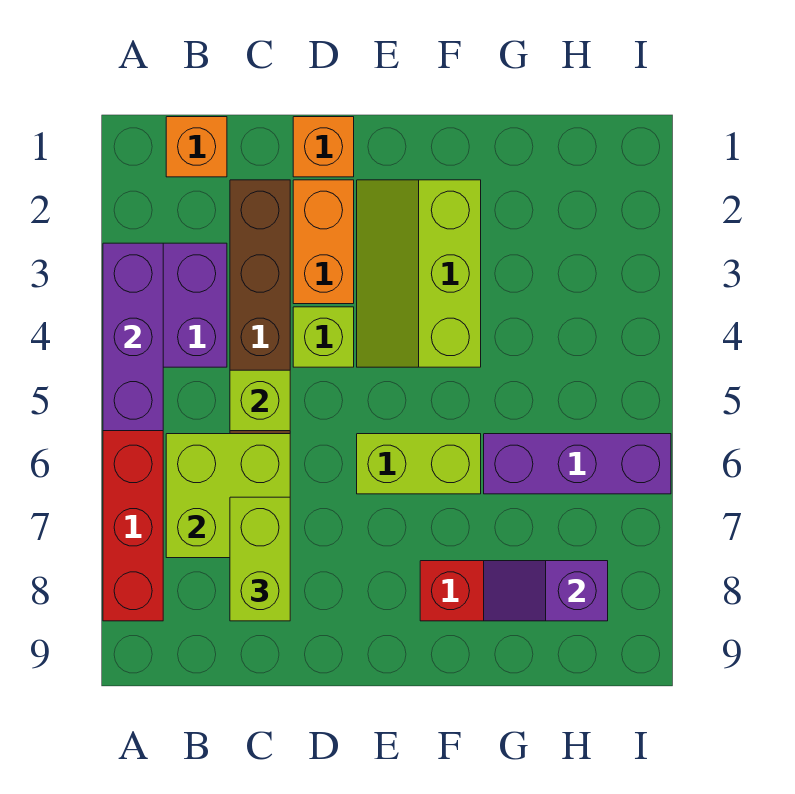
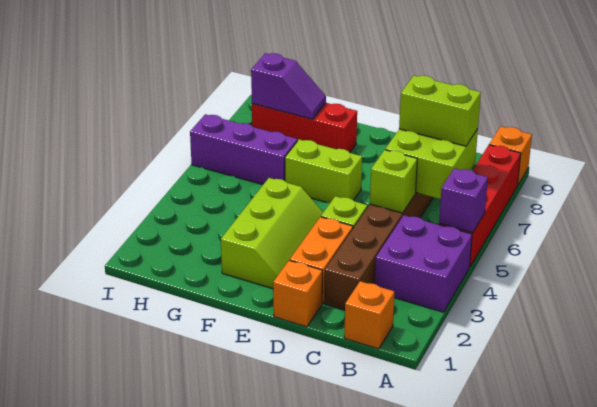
purple 1x3 brick [103,243,163,431] -> purple 1x1 brick [439,168,488,233]
none -> orange 1x1 brick [489,126,532,185]
lime 1x2 brick [230,497,290,621] -> lime 1x2 brick turned to [399,76,481,146]

